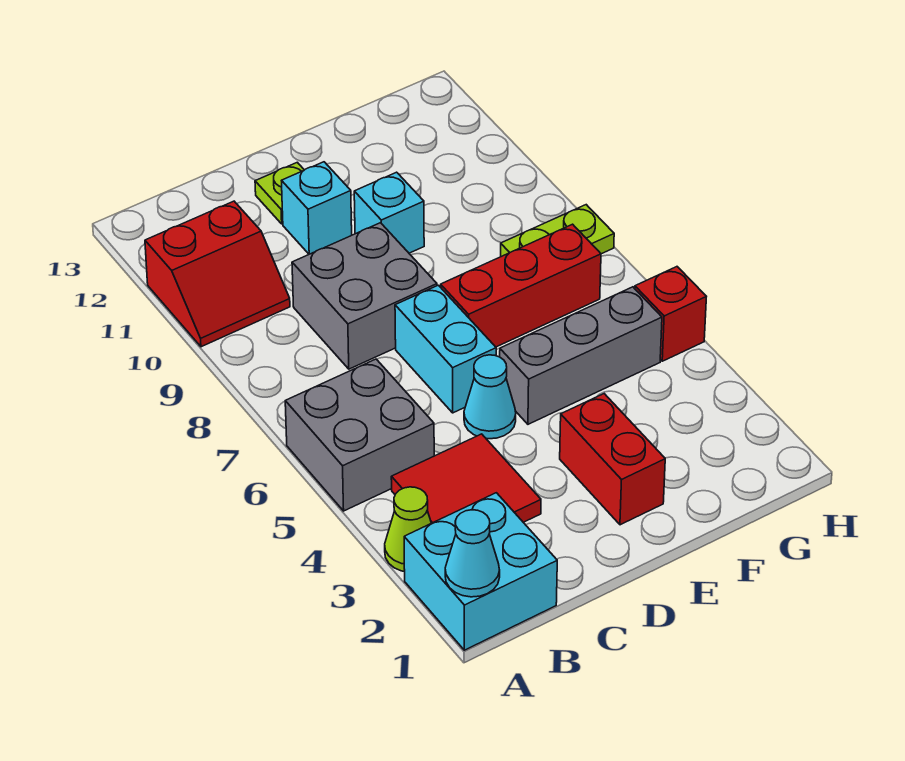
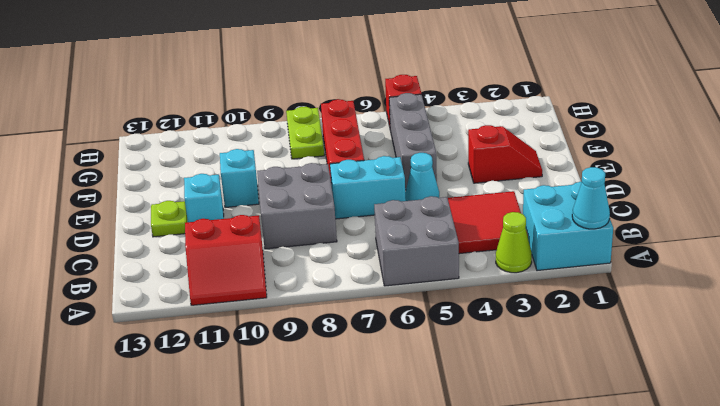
red 2x2 slope [145,201,290,347] -> red 2x2 slope turned to [185,215,267,305]
red 1x2 brick [560,394,665,525] -> red 1x2 slope [468,125,542,183]

